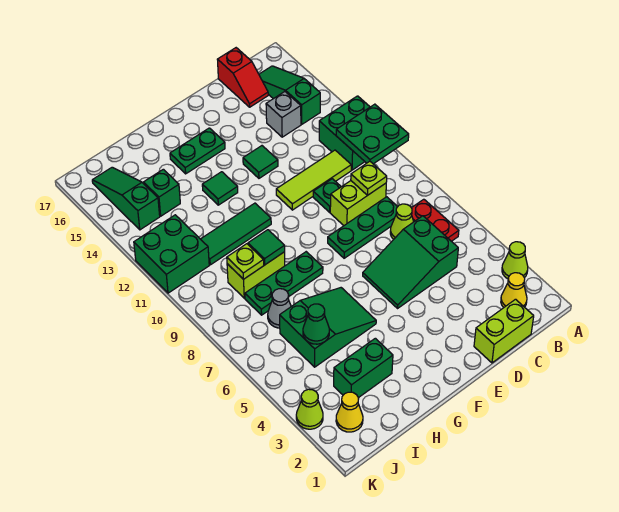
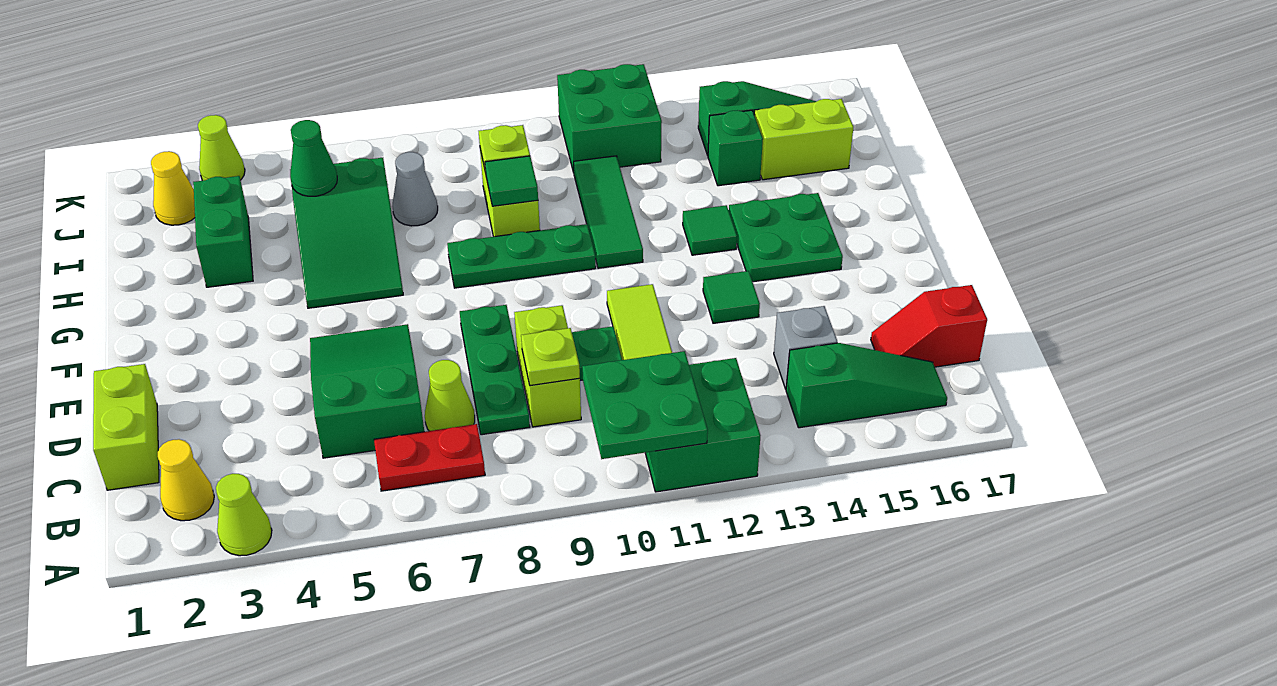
green 1x2 plate [170,128,225,174] -> green 2x2 plate [729,193,843,282]
green 1x3 plate [245,252,323,315] -> green 1x3 plate turned to [447,224,596,288]
none -> lime 1x2 brick [754,99,853,180]

